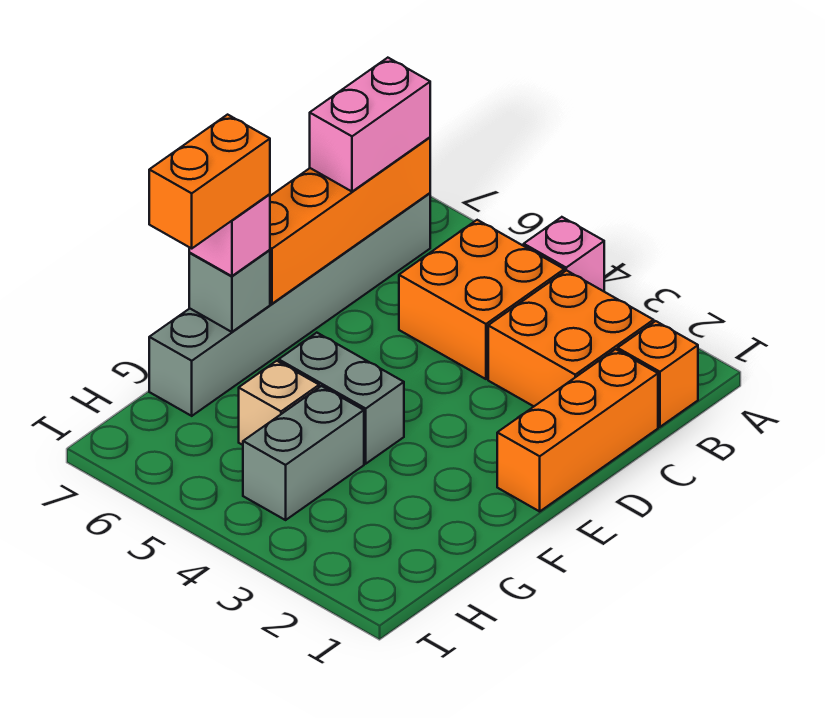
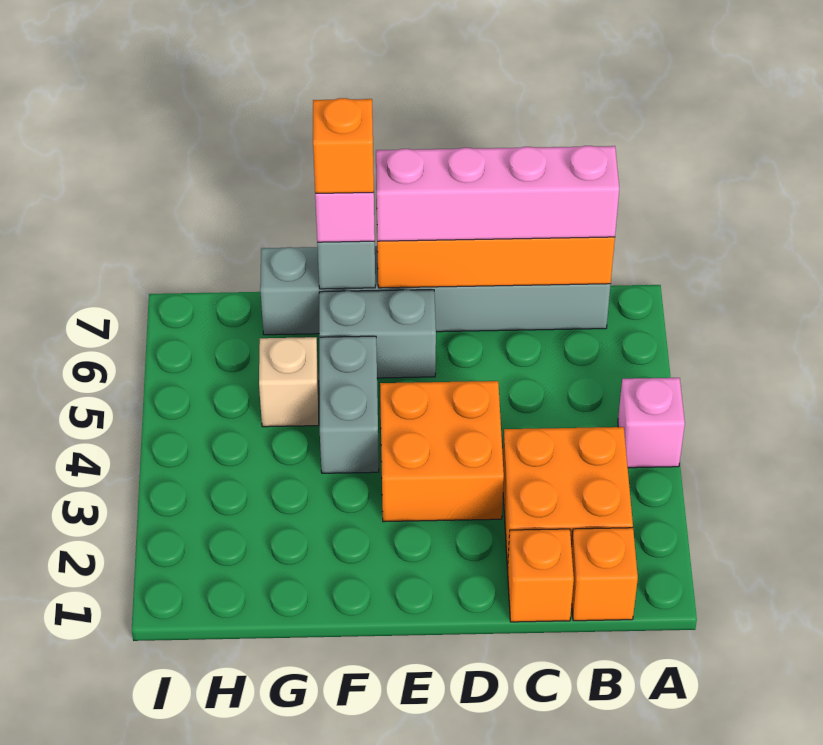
orange 2x2 brick [399,220,564,379] -> orange 2x2 brick moved to [380,381,504,522]
pink 1x2 brick [310,58,430,192] -> pink 1x4 brick [376,146,619,241]
orange 1x3 brick [497,349,658,511] -> orange 1x1 brick [508,529,574,622]
orange 1x2 brick [149,115,270,248] -> orange 1x1 brick [313,98,374,193]
grey 1x2 brick [243,386,364,520] -> grey 1x2 brick moved to [319,290,436,378]

